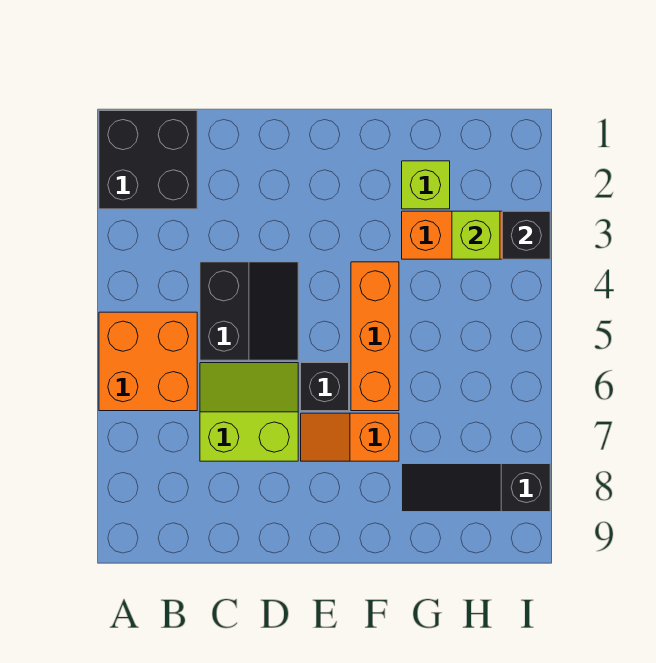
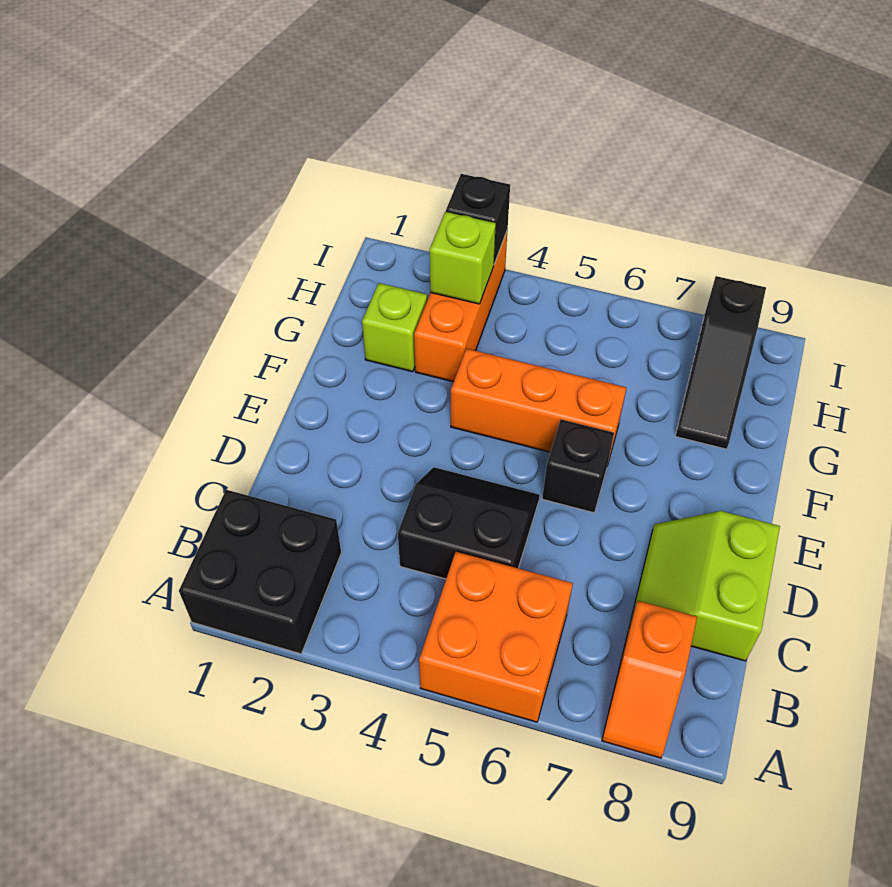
lime 2x2 slope [200,363,298,461] -> lime 2x2 slope moved to [630,511,780,661]
orange 1x2 slope [301,413,399,461] -> orange 1x2 slope moved to [602,601,697,758]

